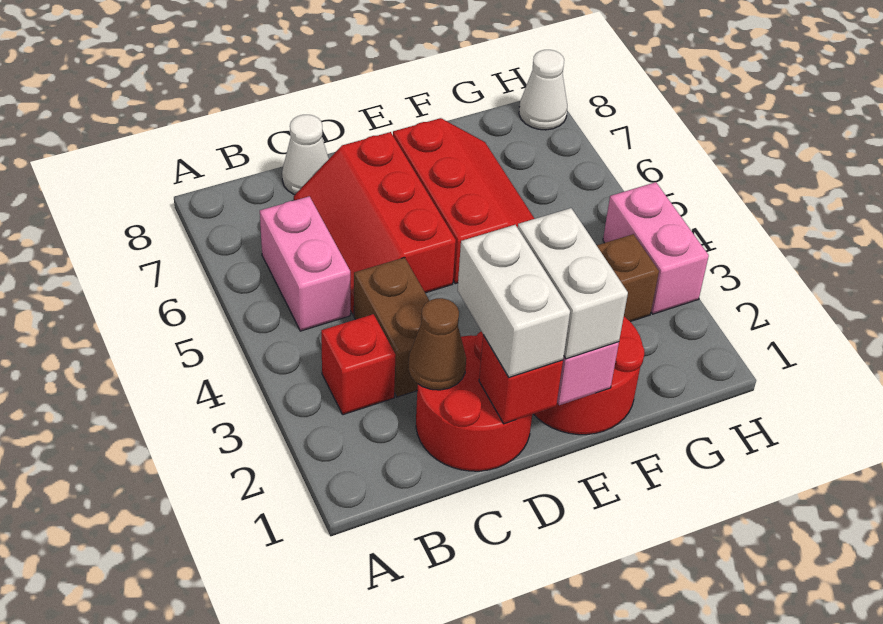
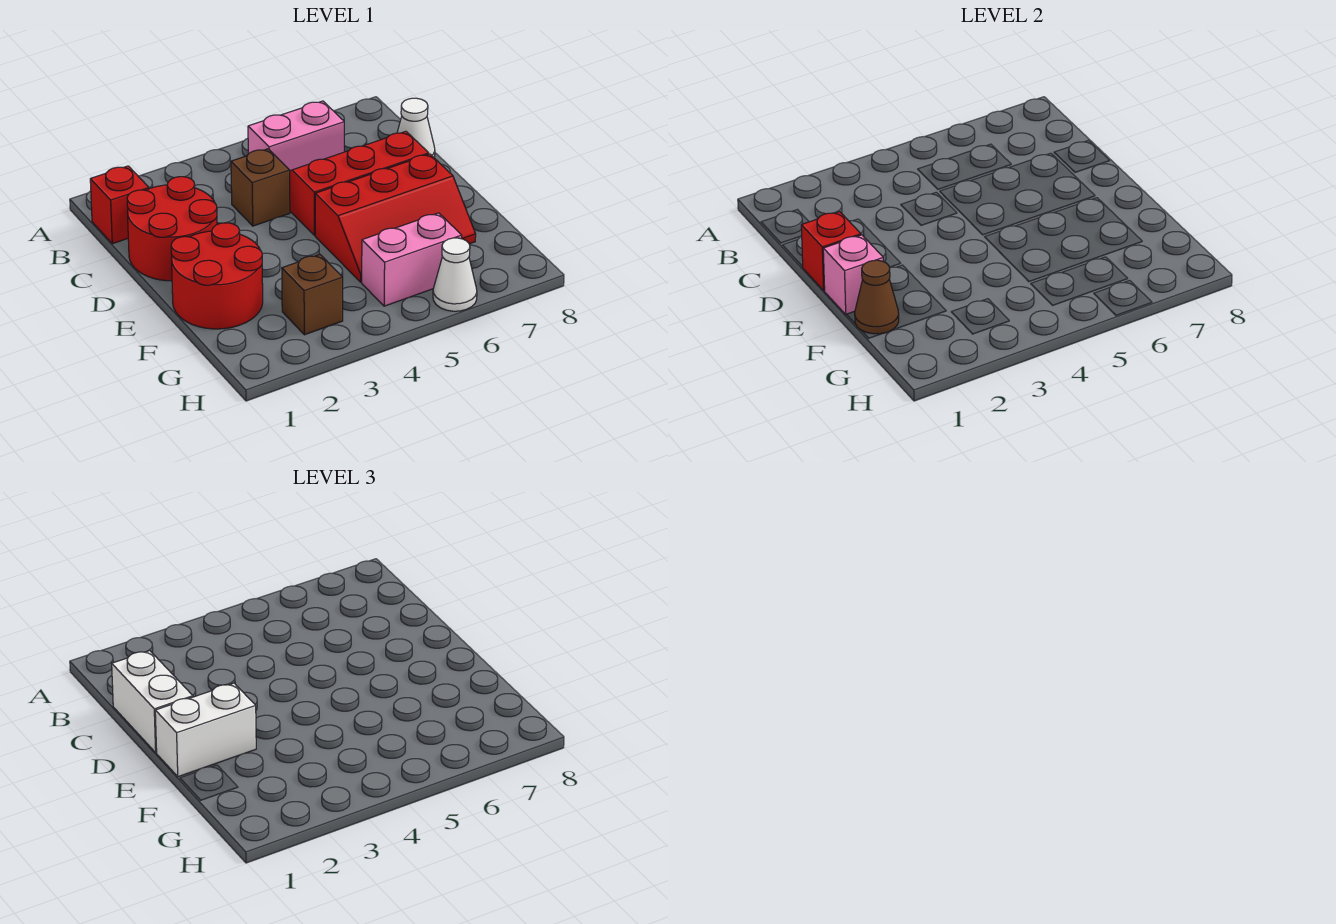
red 1x1 brick [321,314,396,415] -> red 1x1 brick moved to [90,166,149,244]
brown 1x1 cone [408,298,466,390] -> brown 1x1 cone moved to [855,260,899,334]
brown 1x2 brick [354,257,429,397] -> brown 1x1 brick [231,149,290,226]
white 1x2 brick [458,225,570,377] -> white 1x2 brick turned to [112,651,193,753]
pink 1x2 brick [603,182,709,314] -> pink 1x2 brick moved to [362,213,462,306]
white 1x1 cone [519,50,567,130] -> white 1x1 cone moved to [433,238,477,311]

